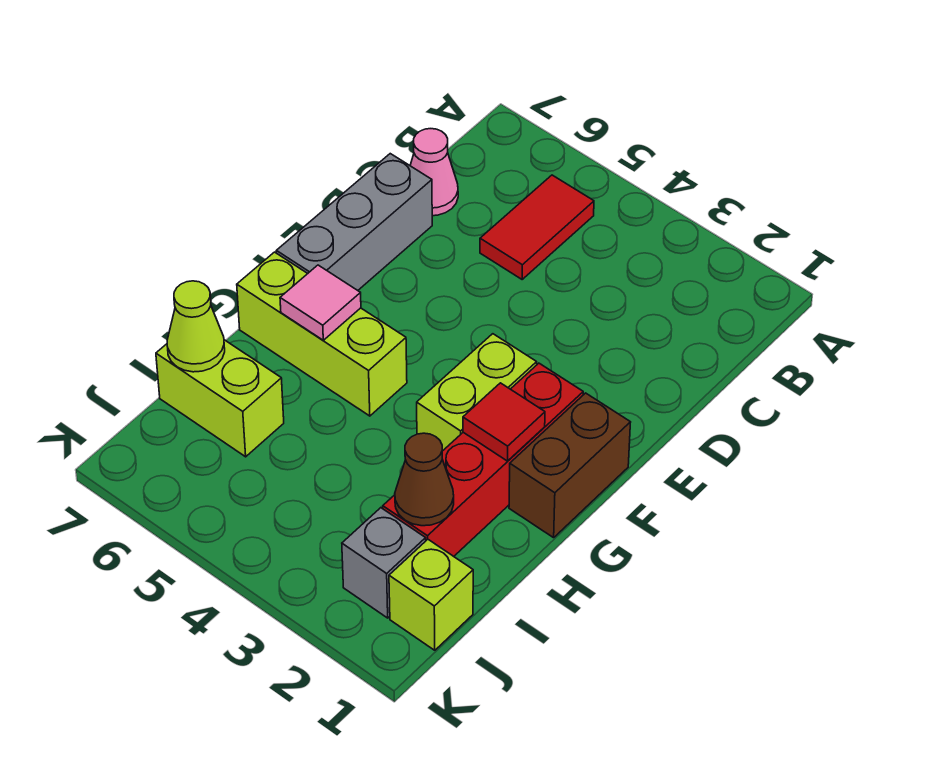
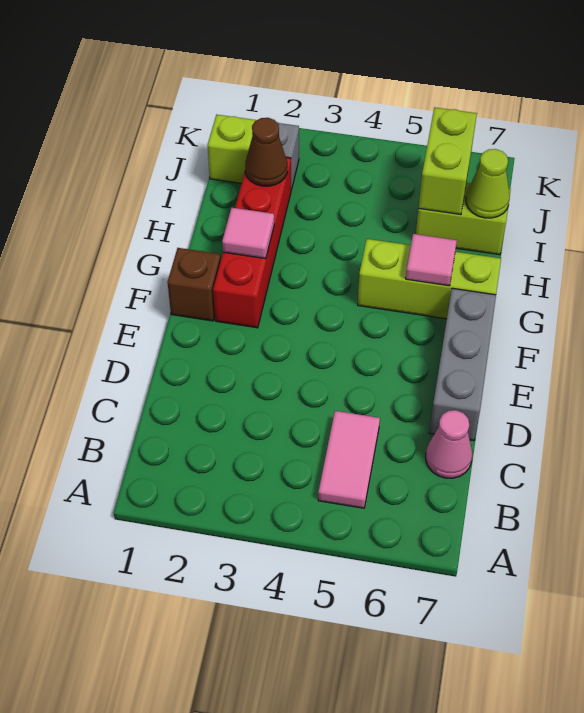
red 1x2 tile [480,175,594,279] -> pink 1x2 tile [318,411,380,508]
brown 1x2 brick [509,393,631,538] -> brown 1x1 brick [167,248,221,321]
lime 1x2 brick [417,334,537,451] -> lime 1x2 brick moved to [418,107,477,215]
red 1x1 tile [463,383,545,461] -> pink 1x1 tile [222,208,274,259]

